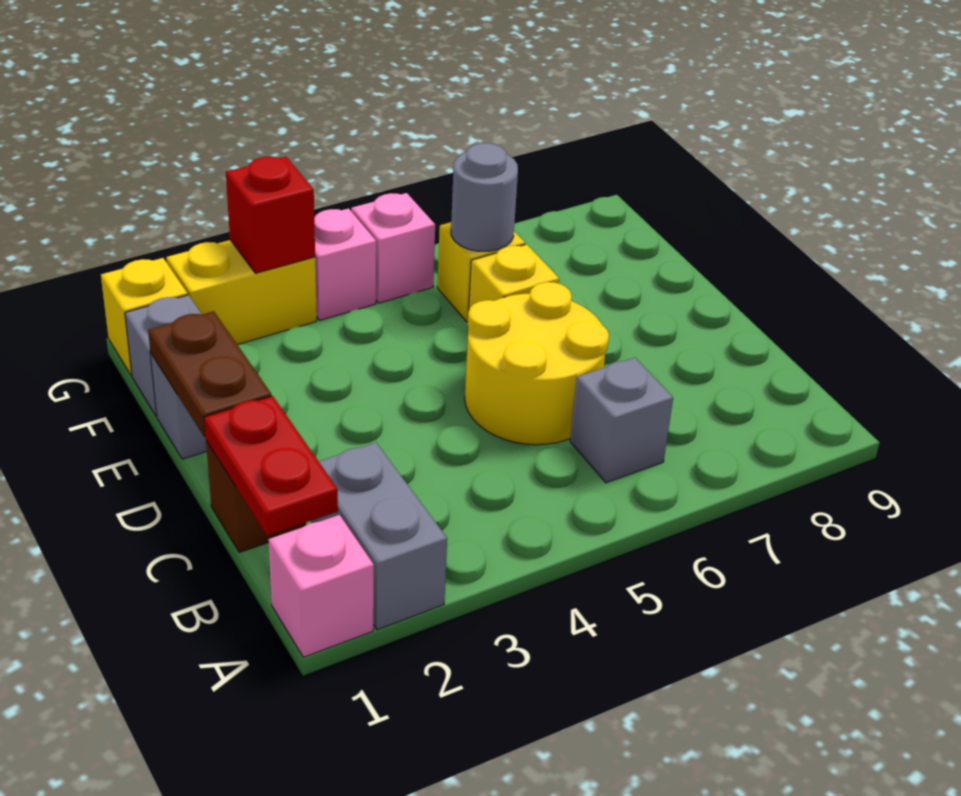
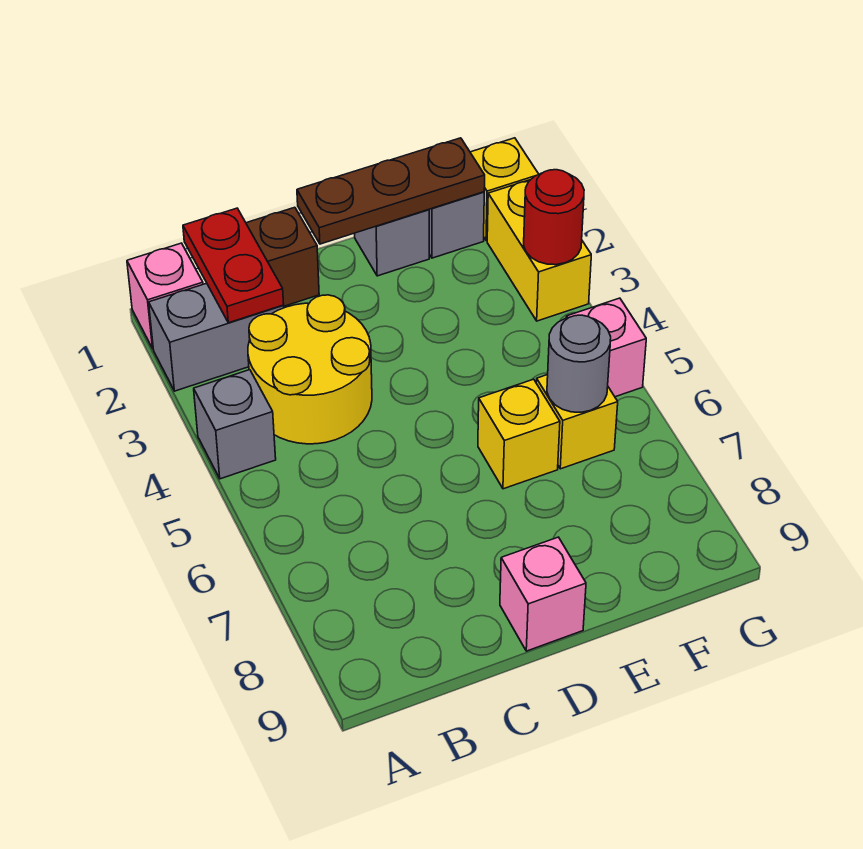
red 1x2 plate [204,396,338,536] -> red 1x2 plate turned to [183,208,284,323]
grey 1x1 brick [570,358,673,483] -> grey 1x1 brick moved to [194,370,276,479]
yellow 2x2 round brick [465,282,609,445] -> yellow 2x2 round brick moved to [248,295,372,444]
brown 1x2 plate [148,311,272,437] -> brown 1x3 plate [297,138,485,244]
red 1x1 brick [226,157,315,273] -> red 1x1 round brick [524,170,584,265]
pink 1x1 brick [314,208,376,320] -> pink 1x1 brick moved to [500,537,586,651]

